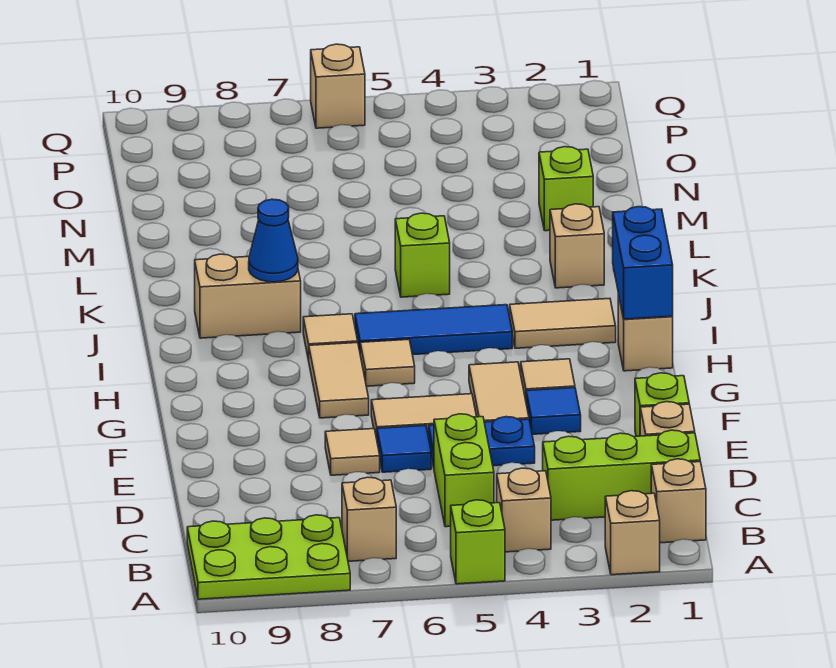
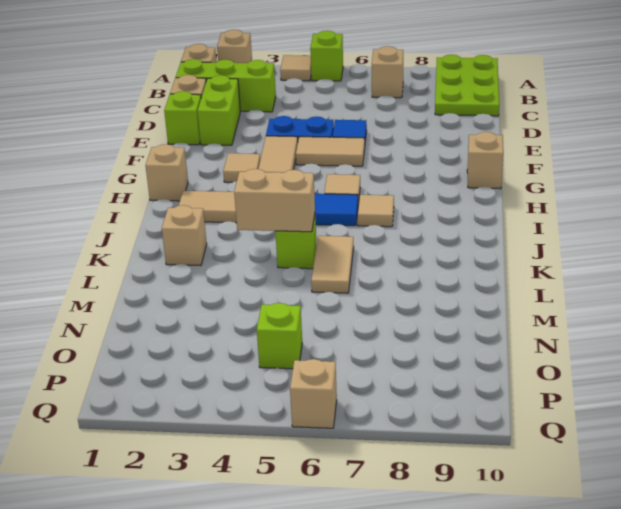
lime 2x3 plate [187,515,350,599] -> lime 2x3 plate turned to [435,55,499,116]
tan 1x1 brick [497,468,551,552] -> tan 1x1 brick moved to [467,132,503,189]
lime 1x2 brick [434,414,494,527] -> lime 1x2 brick moved to [198,75,240,145]
tan 1x1 tile [325,429,380,475] -> tan 1x1 tile moved to [280,55,311,81]
blue 1x1 tile [526,388,581,434] -> none
tan 1x2 tile [309,343,369,418] -> tan 1x2 tile moved to [311,236,354,293]
blue 1x2 brick [613,207,673,319] -> none
tan 1x2 brick [195,254,301,338] -> tan 1x2 brick moved to [234,169,315,232]
blue 1x1 cone [249,199,298,282] -> none
lime 1x1 brick [539,147,593,231] -> lime 1x1 brick moved to [257,303,302,369]

